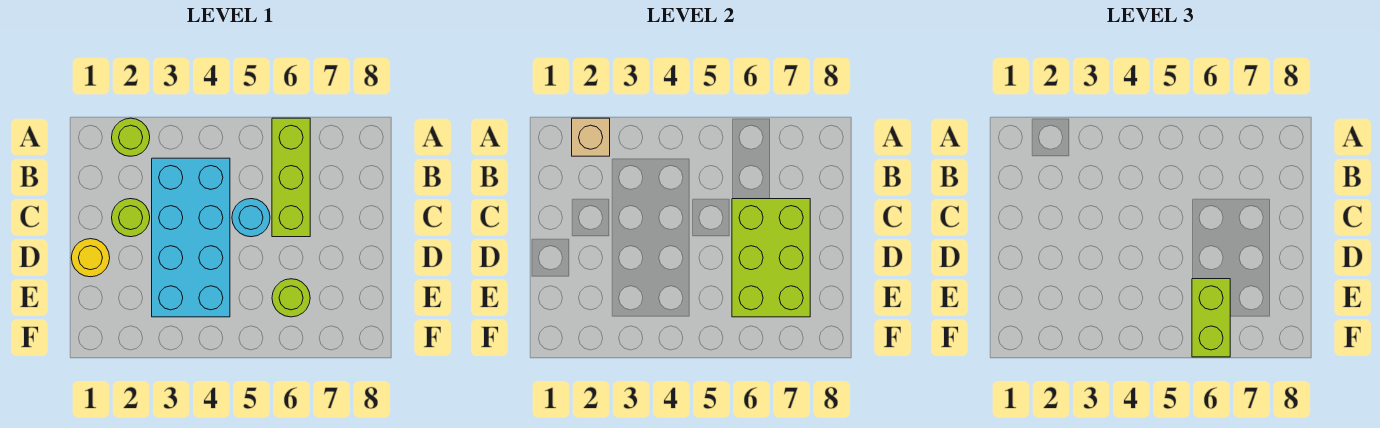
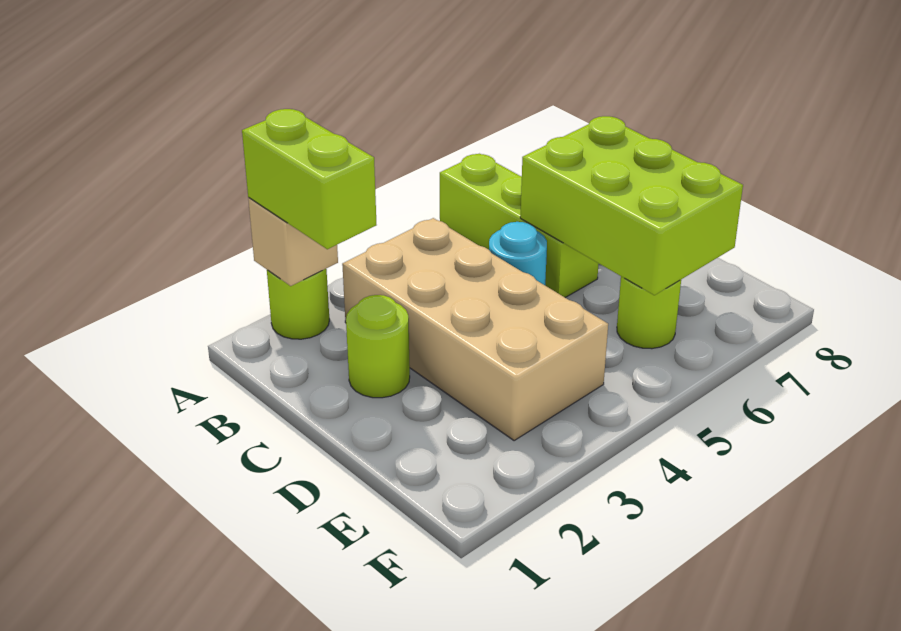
cyan 2x4 brick [152,158,230,317] -> tan 2x4 brick [342,218,608,441]
yellow 1x1 round brick [71,239,110,277] -> none
lime 1x2 brick [1192,279,1230,357] -> lime 1x2 brick moved to [242,109,376,249]

